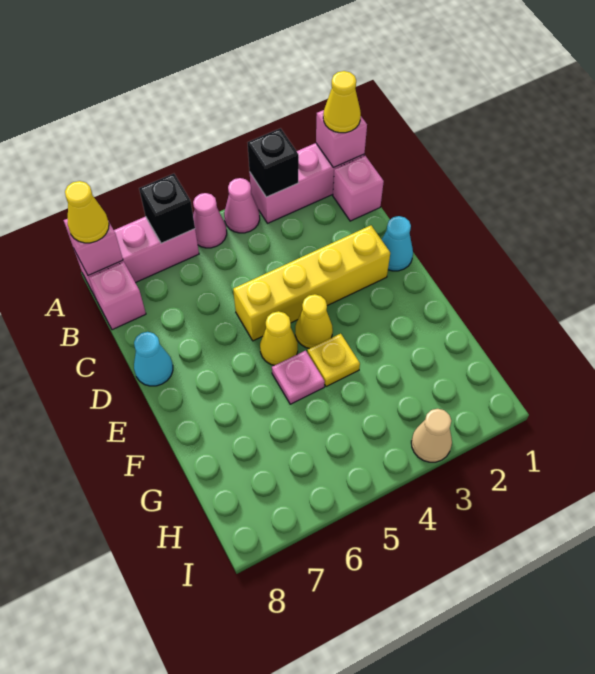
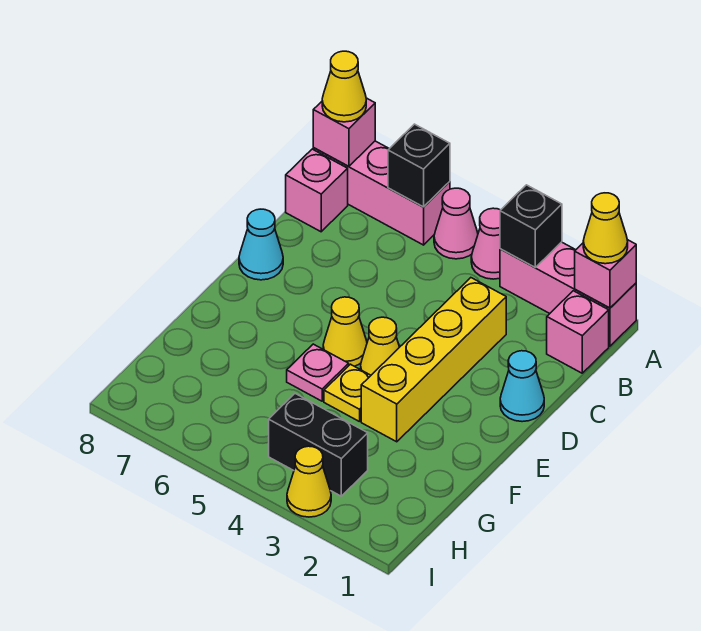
yellow 1x4 brick [233,225,390,341] -> yellow 1x4 brick turned to [361,278,506,442]
none -> black 1x2 brick [269,394,368,496]
tan 1x1 cone [411,409,452,462] -> yellow 1x1 cone [287,446,331,517]

